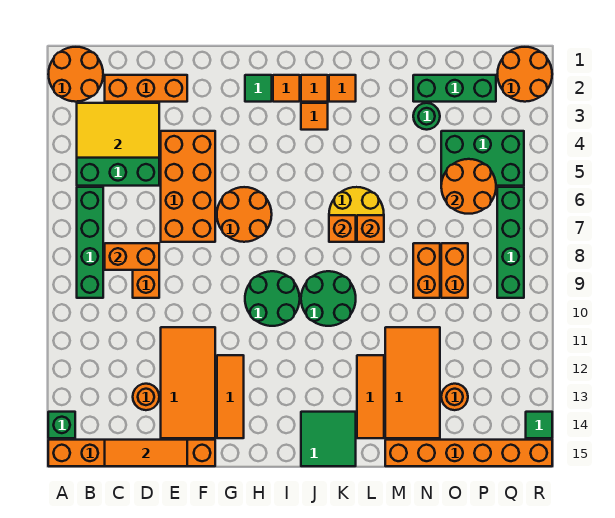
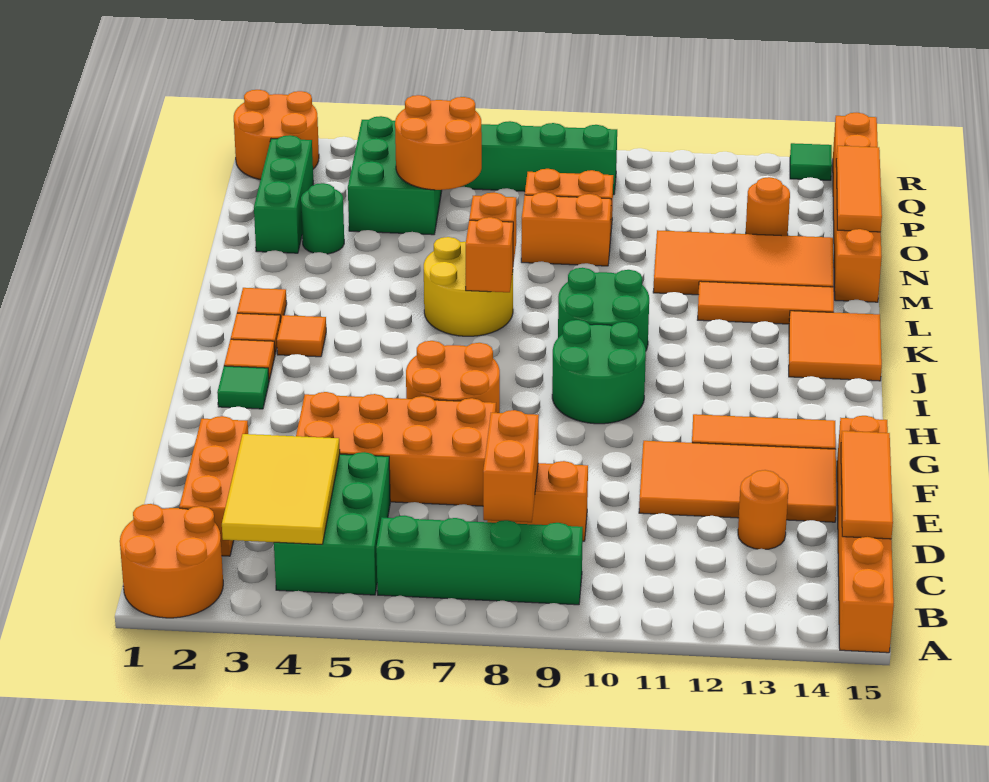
green 1x1 brick [48,412,75,438] -> none
green 2x2 tile [301,412,356,466] -> orange 2x2 tile [789,311,882,381]
none -> orange 1x3 tile [836,146,882,232]

